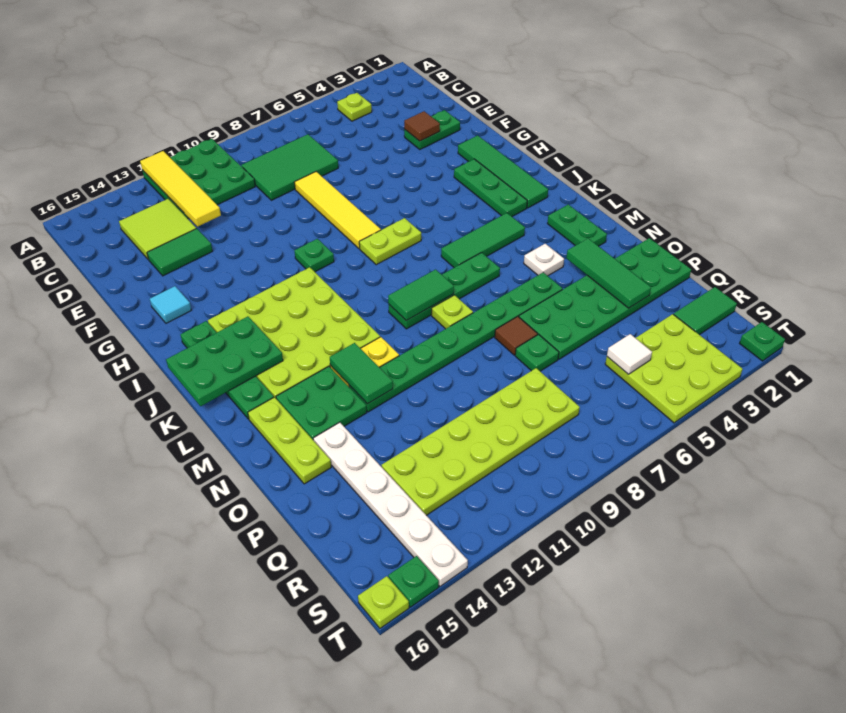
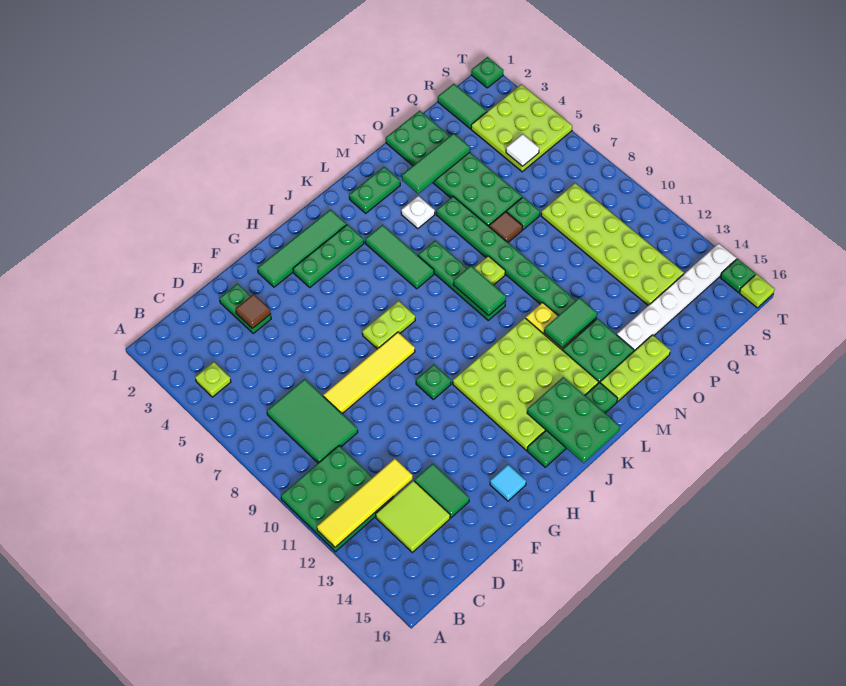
lime 1x2 plate [359,218,421,265] -> lime 1x2 plate turned to [362,301,415,349]

